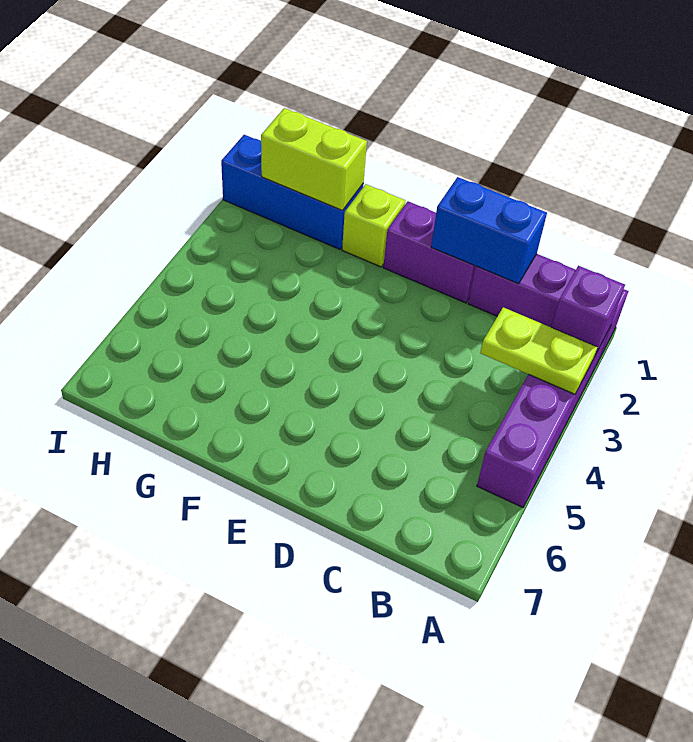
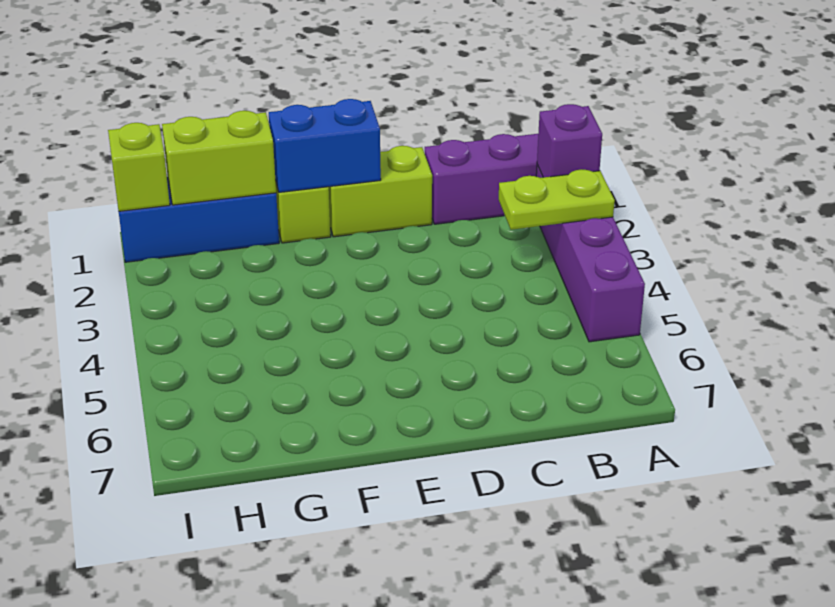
blue 1x2 brick [431,177,547,284] -> blue 1x2 brick moved to [269,99,381,192]
purple 1x2 brick [383,201,475,303] -> lime 1x2 brick [329,146,432,237]
none -> lime 1x1 brick [108,123,170,211]

